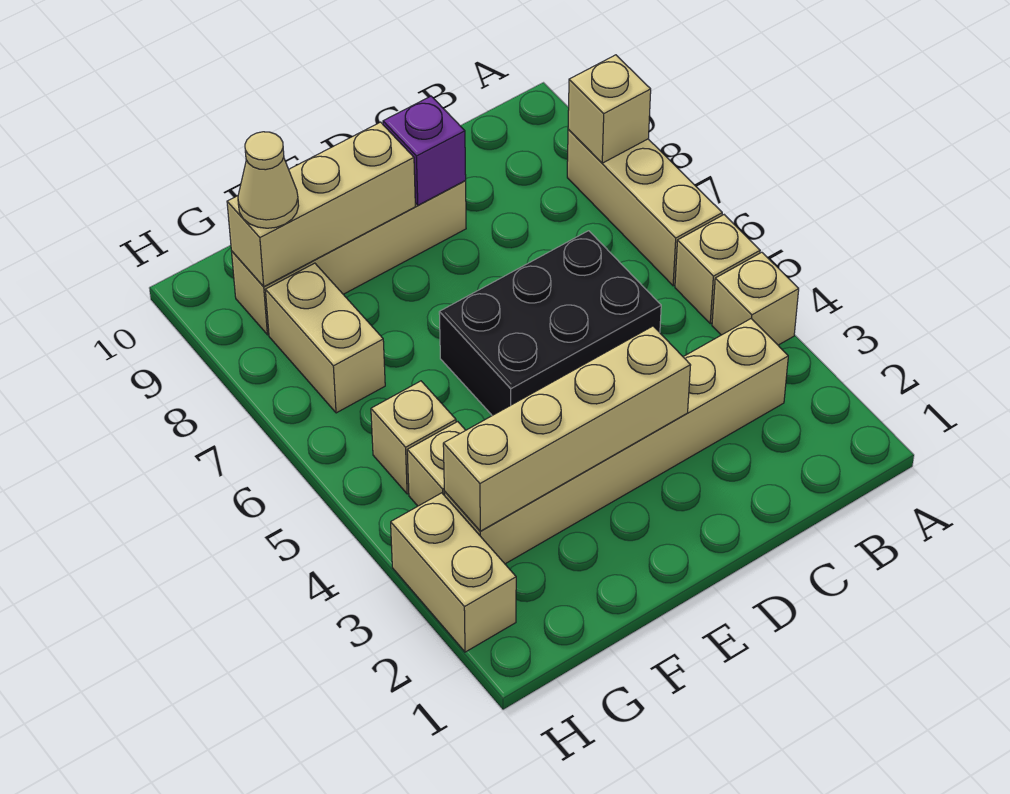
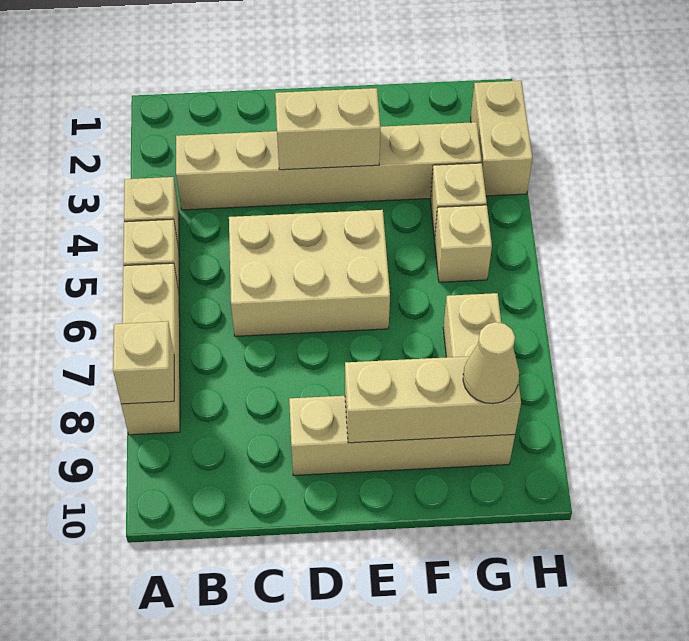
black 2x3 brick [439,231,661,416] -> tan 2x3 brick [229,210,390,336]
tan 1x4 brick [443,326,691,531] -> tan 1x2 brick [275,88,380,170]
purple 1x1 brick [383,96,466,205] -> none

